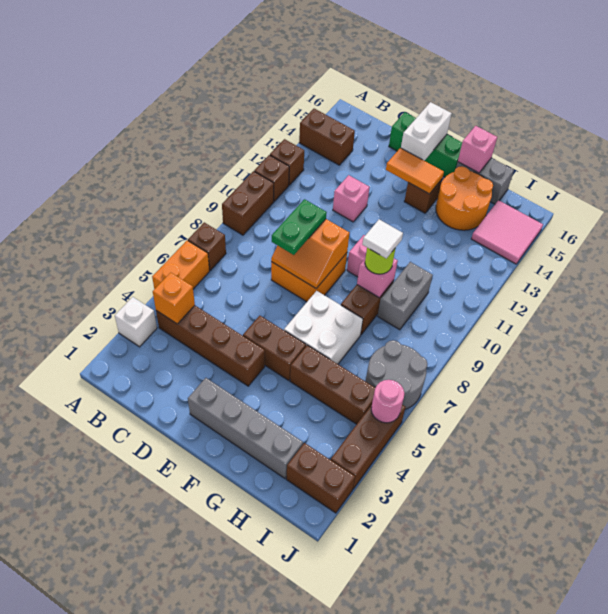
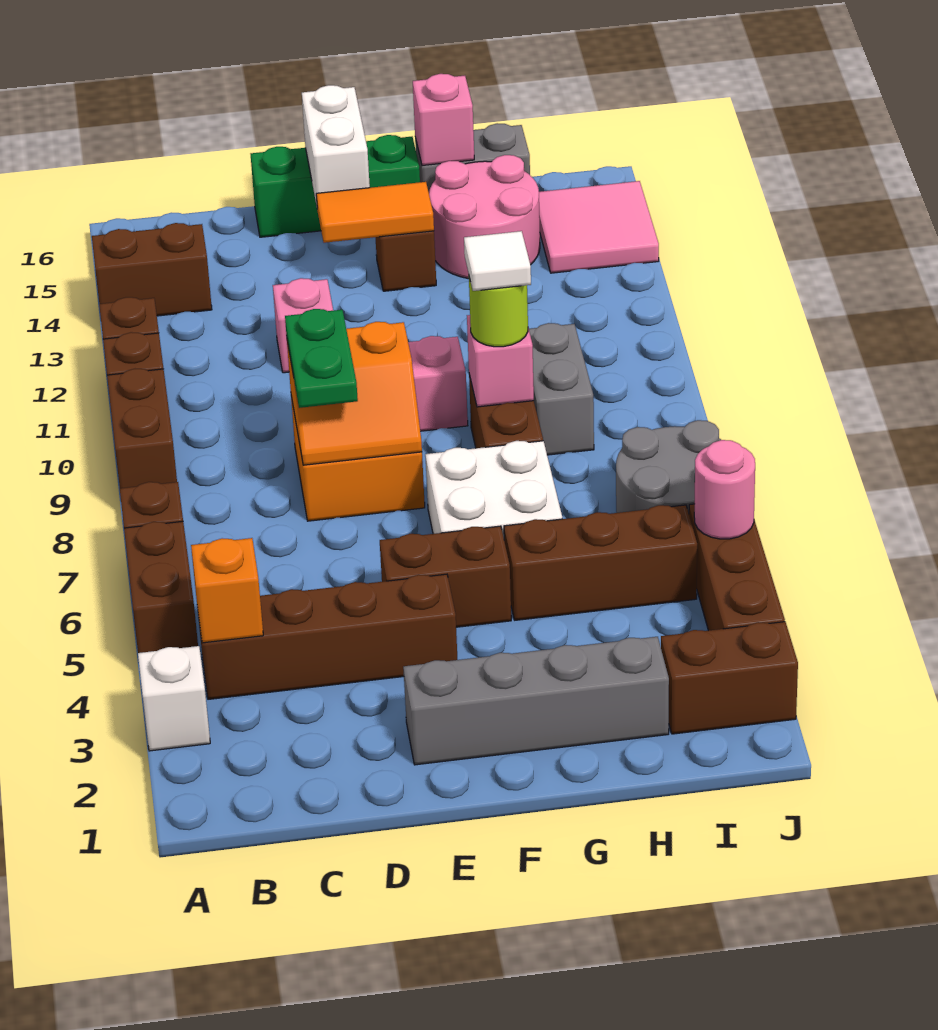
orange 1x2 brick [152,241,209,289] -> brown 1x2 brick [124,521,198,653]
orange 2x2 round brick [436,166,493,230] -> pink 2x2 round brick [429,155,540,279]

